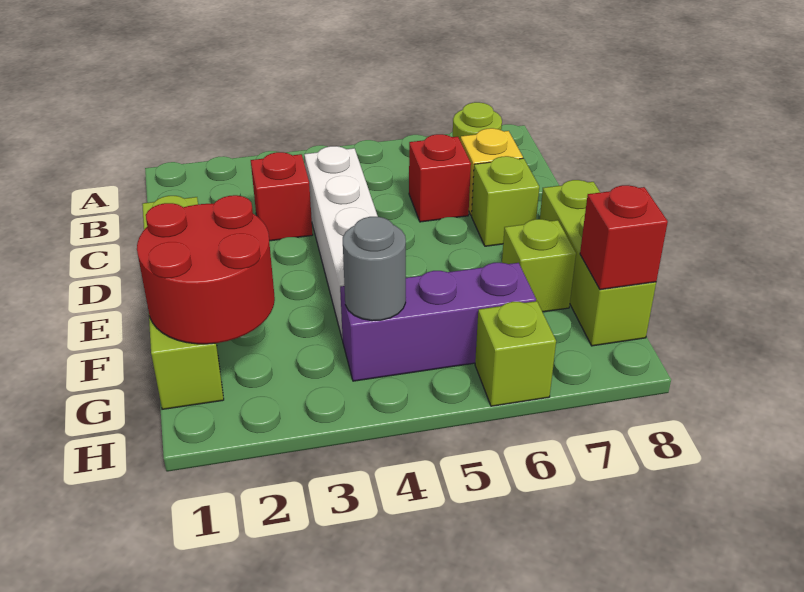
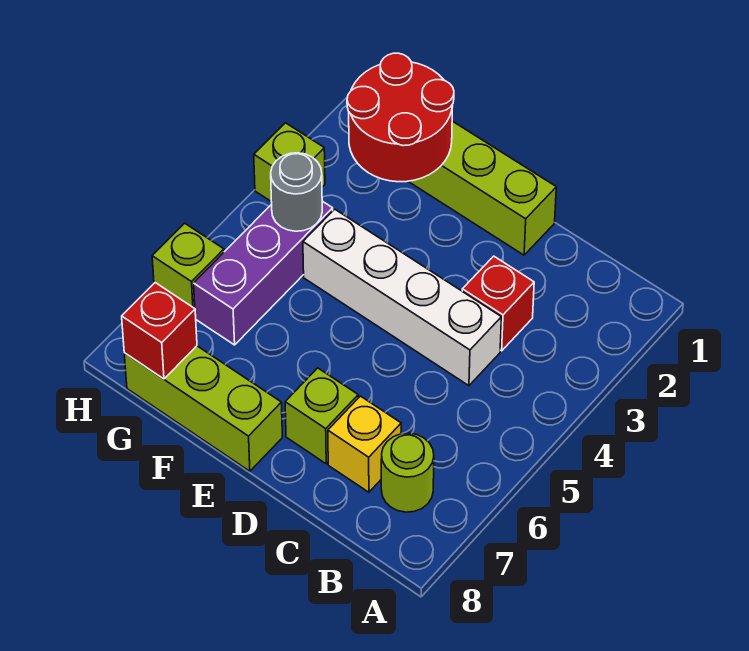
red 1x1 brick [409,134,471,222] -> none
lime 1x1 brick [502,219,576,312] -> lime 1x1 brick moved to [254,123,325,201]

